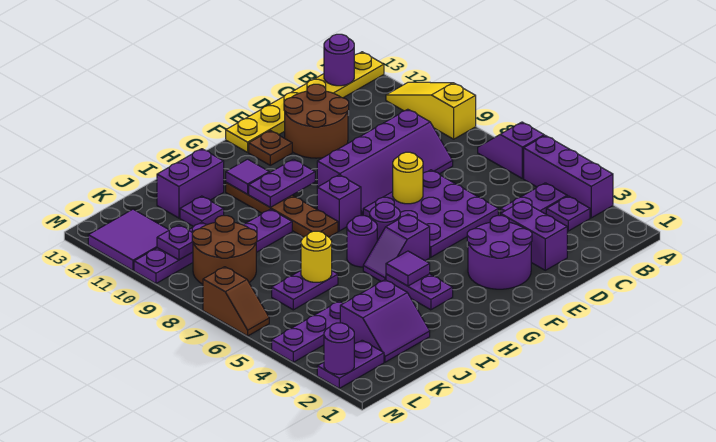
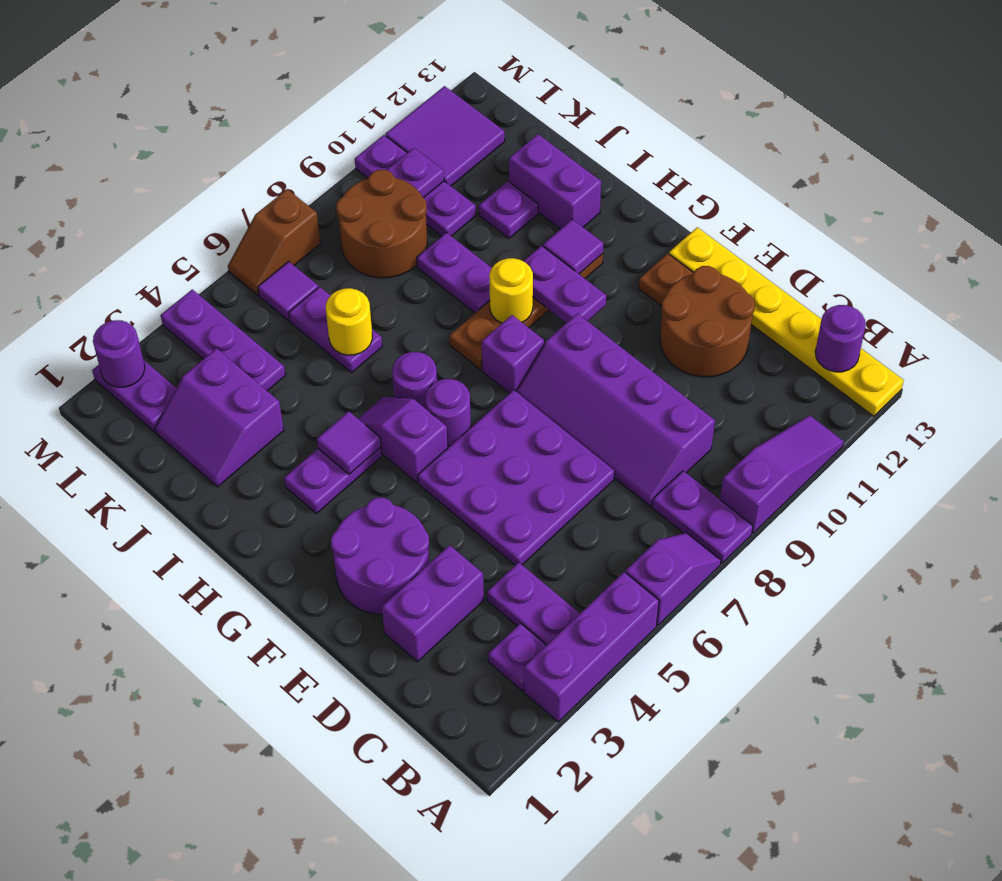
none -> purple 1x2 plate [652,471,753,564]
yellow 1x3 slope [386,82,476,139] -> purple 1x3 slope [720,415,844,533]
yellow 1x1 round brick [393,152,423,204] -> yellow 1x1 round brick moved to [489,258,533,323]
none -> purple 1x1 tile [258,261,318,321]

